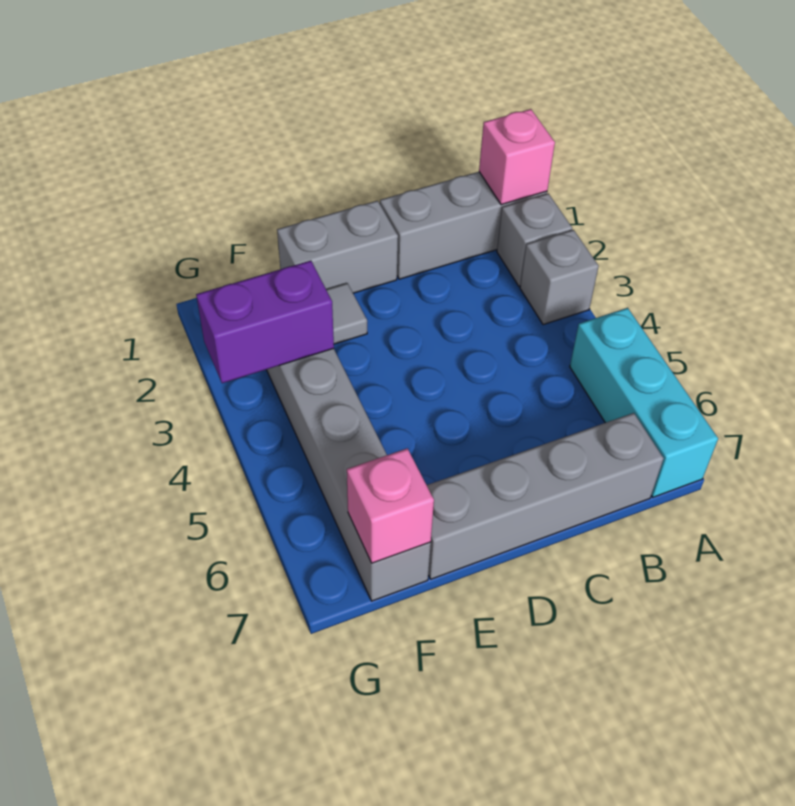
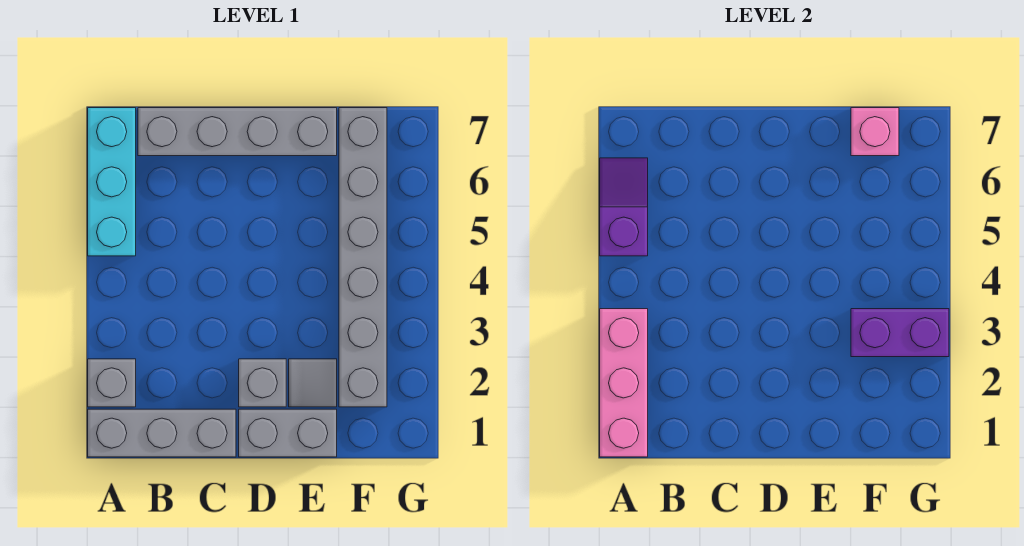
pink 1x1 brick [479,109,555,205] -> pink 1x3 brick [600,309,648,457]
grey 1x1 brick [520,230,599,325] -> grey 1x1 brick moved to [239,359,286,407]
none -> purple 1x2 slope [600,158,648,256]

